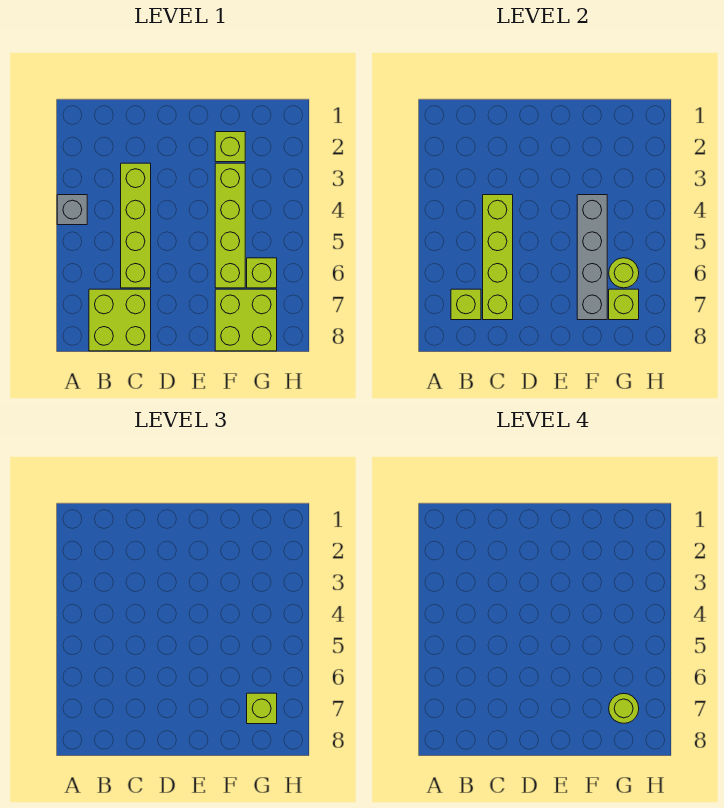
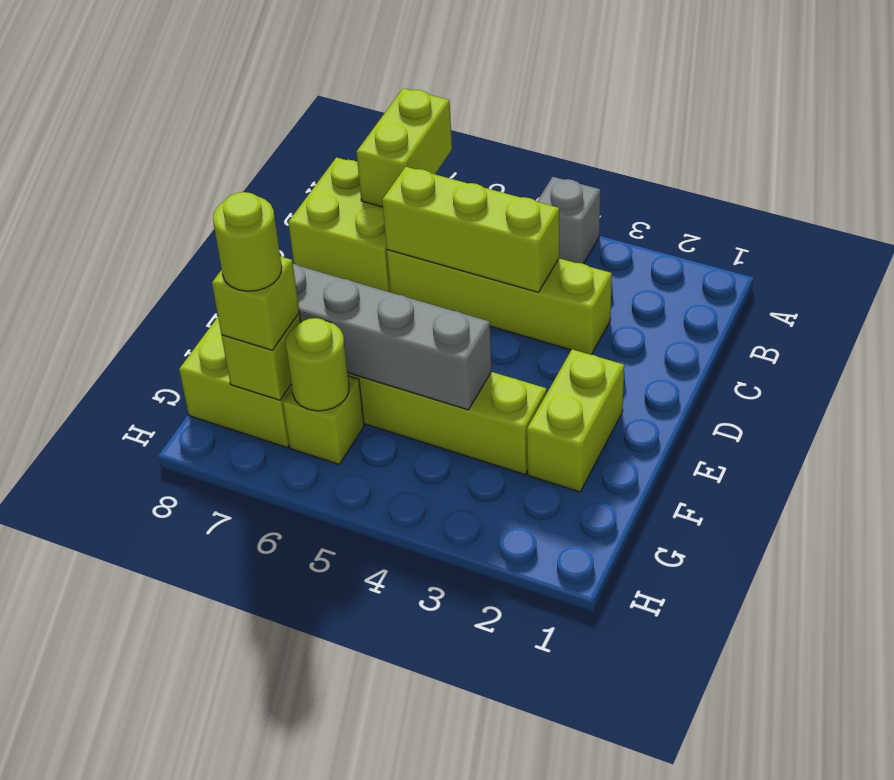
lime 1x1 brick [451,289,481,320] -> lime 1x2 brick [357,88,452,207]
lime 1x4 brick [483,195,513,320] -> lime 1x3 brick [382,167,559,292]
lime 1x1 brick [215,132,245,162] -> lime 1x2 brick [527,349,624,492]

